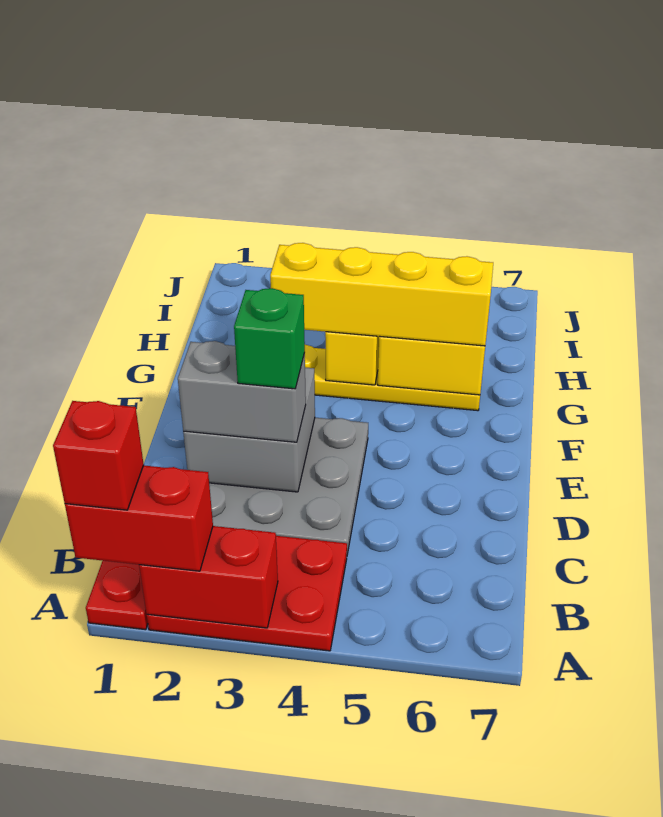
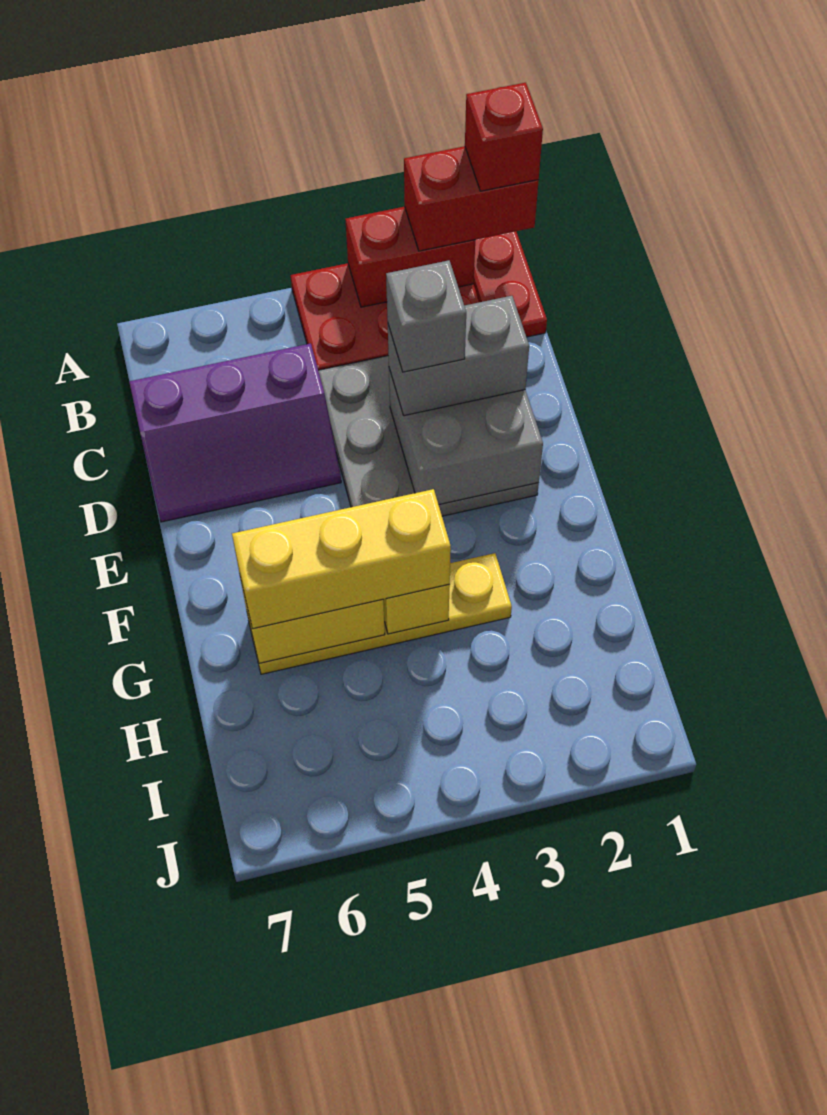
none -> purple 2x3 slope [129,343,341,522]
green 1x1 brick [234,288,305,389] -> grey 1x1 brick [386,260,466,372]
yellow 1x4 brick [270,243,493,346] -> yellow 1x3 brick [232,489,451,629]

